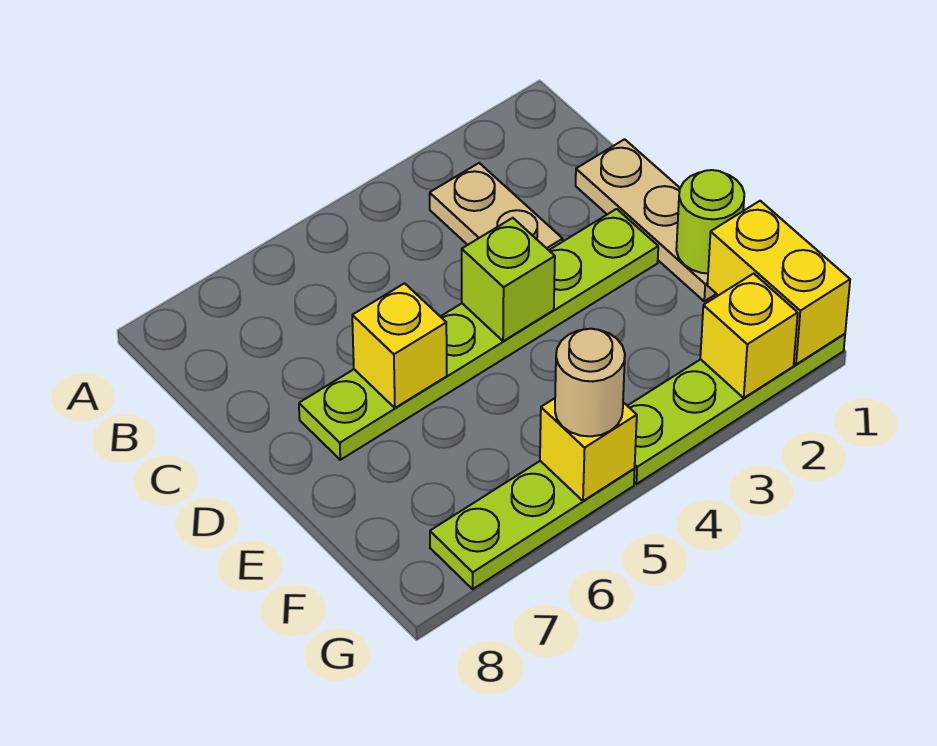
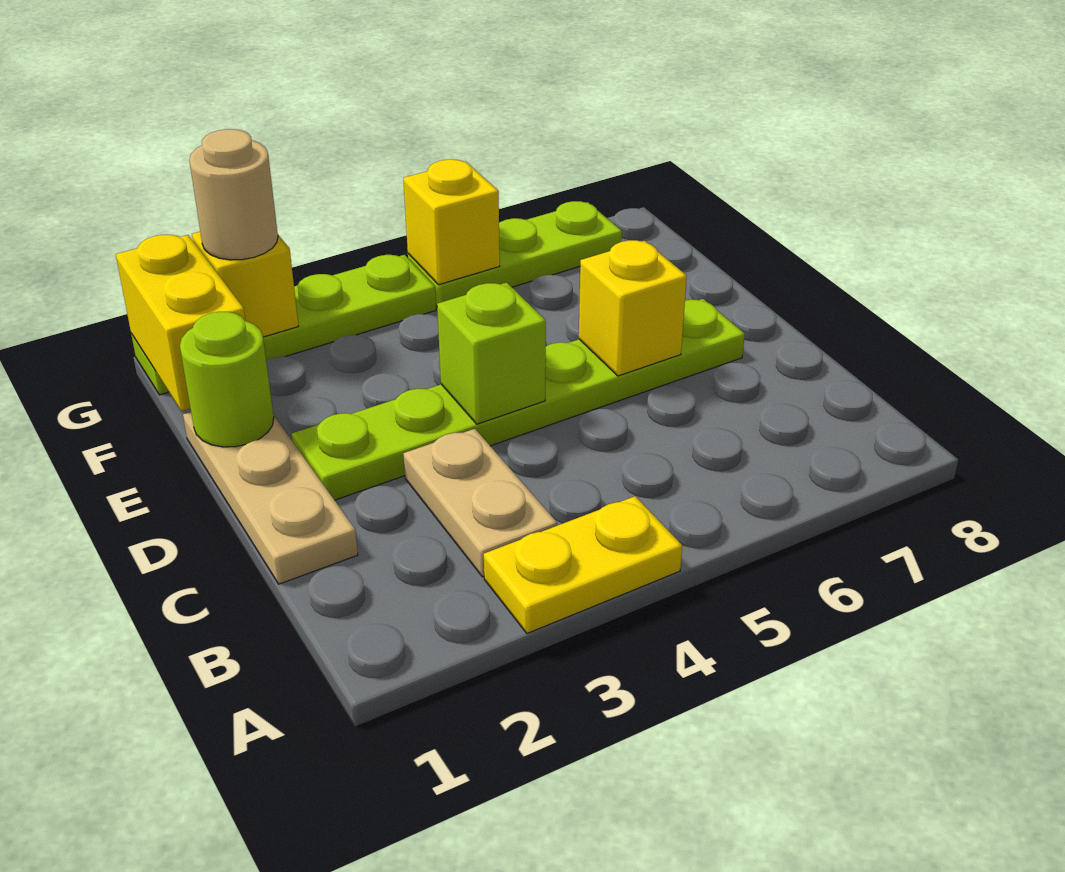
none -> yellow 1x2 plate [484,496,682,633]
tan 1x1 round brick [555,329,625,436] -> tan 1x1 round brick moved to [189,129,278,260]

